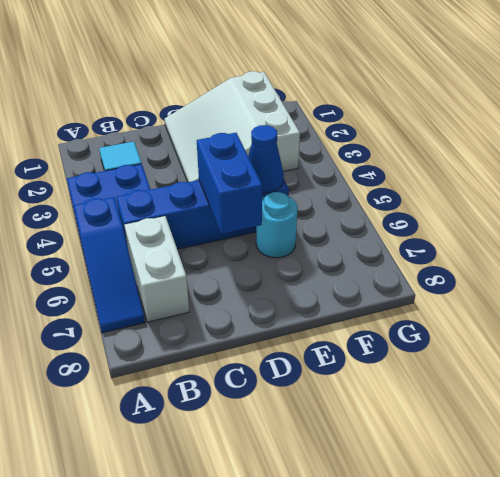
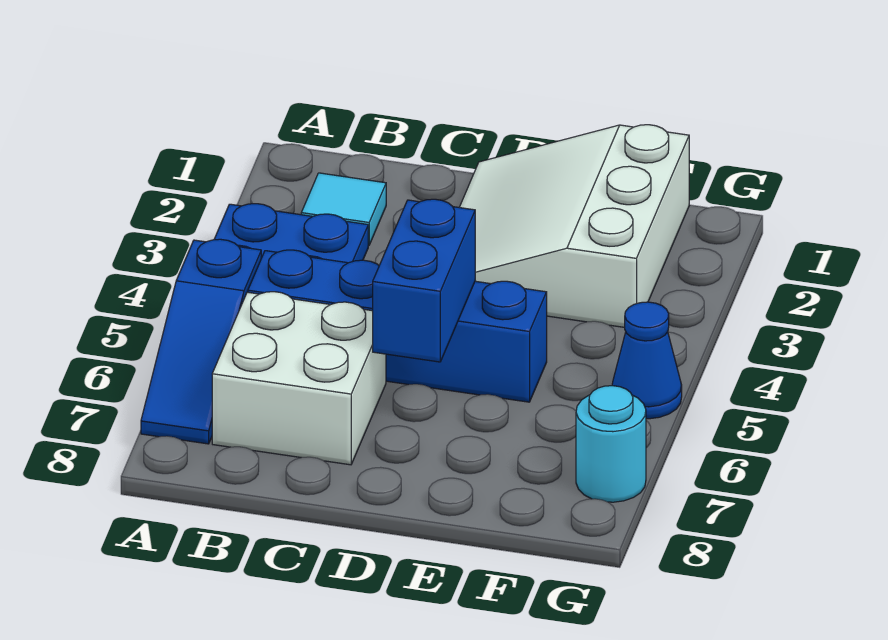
white 1x2 brick [124,216,189,322] -> white 2x2 brick [212,292,386,465]
blue 1x1 cone [248,125,284,193] -> blue 1x1 cone moved to [612,302,682,419]
cyan 1x1 round brick [256,192,298,258] -> cyan 1x1 round brick moved to [576,386,646,502]

